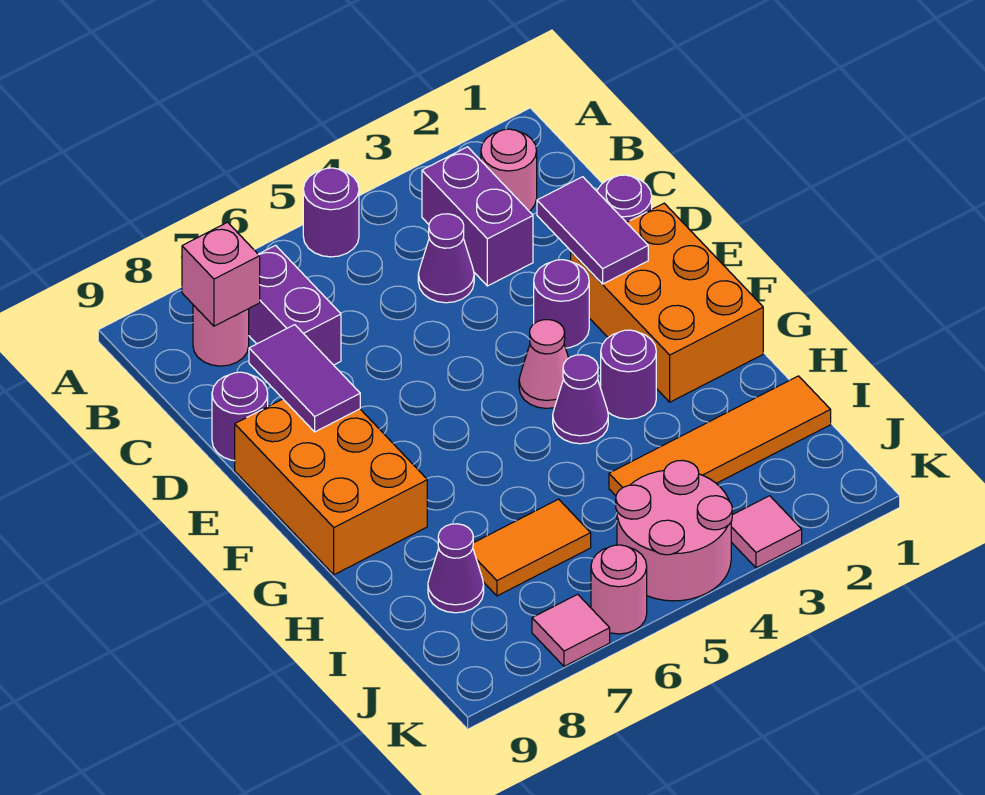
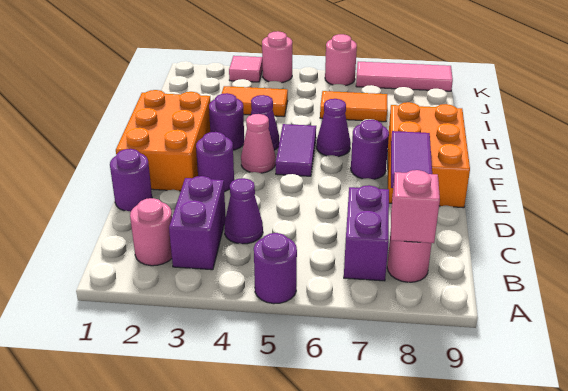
purple 1x2 tile [537,177,648,284] -> purple 1x2 tile moved to [276,124,316,176]
purple 1x1 round brick [212,372,268,461] -> purple 1x1 round brick moved to [351,120,389,179]
orange 1x4 tile [609,376,831,496] -> orange 1x2 tile [222,86,288,117]
purple 1x1 cone [428,524,484,613] -> purple 1x1 cone moved to [317,99,351,156]
pink 2x2 round brick [616,460,732,601] -> pink 1x1 round brick [262,31,292,83]
pink 1x1 tile [532,594,610,666] -> pink 1x3 tile [356,62,453,91]

